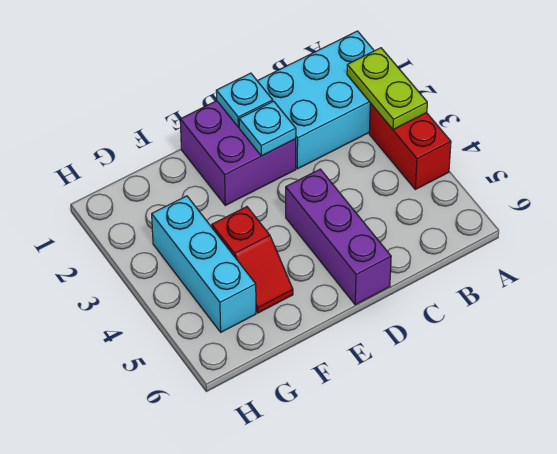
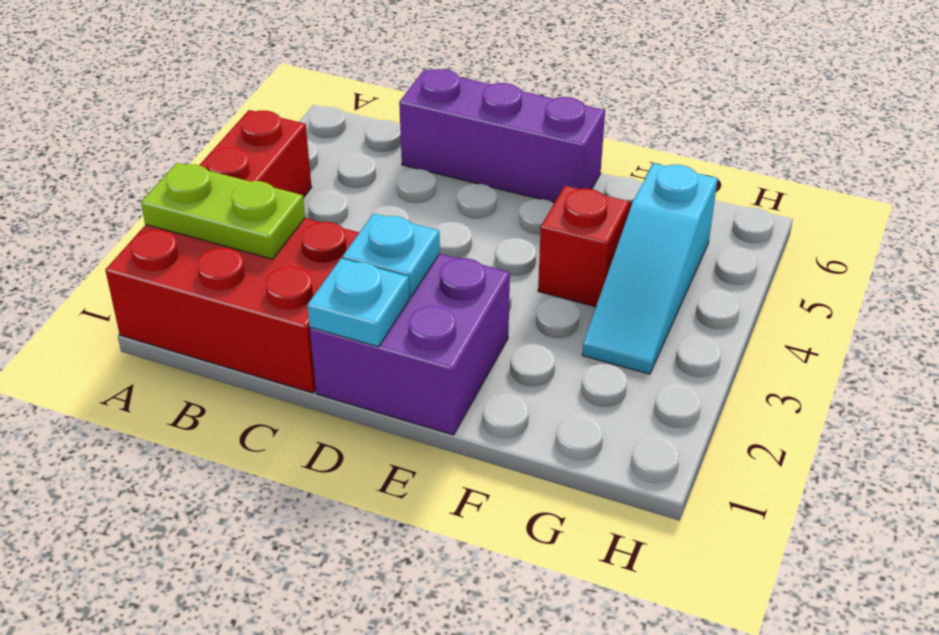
cyan 2x3 brick [258,31,374,169] -> red 2x3 brick [105,218,359,393]
lime 1x2 plate [347,48,427,130] -> lime 1x2 plate turned to [141,163,305,259]
purple 1x3 brick [286,169,391,305] -> purple 1x3 brick turned to [399,69,605,203]
cyan 1x3 brick [152,196,256,332] -> cyan 1x3 slope [582,163,718,374]

